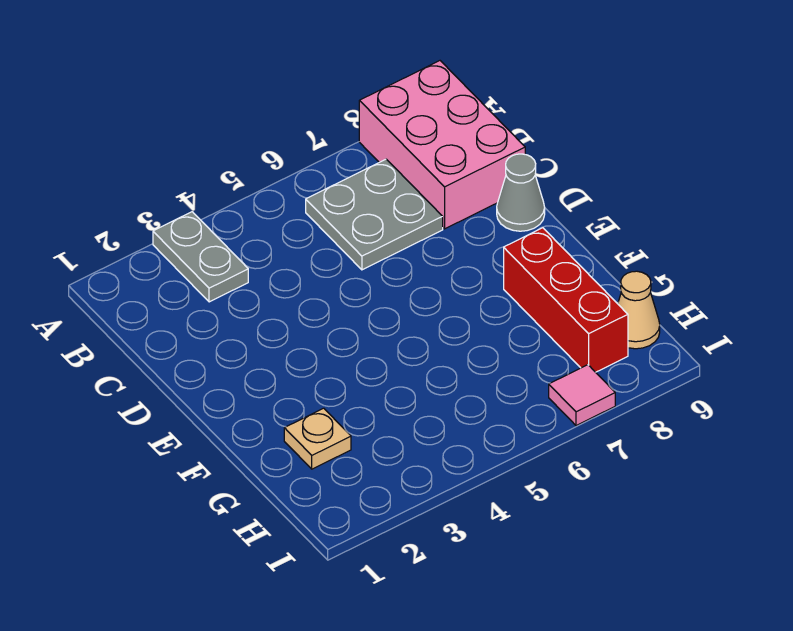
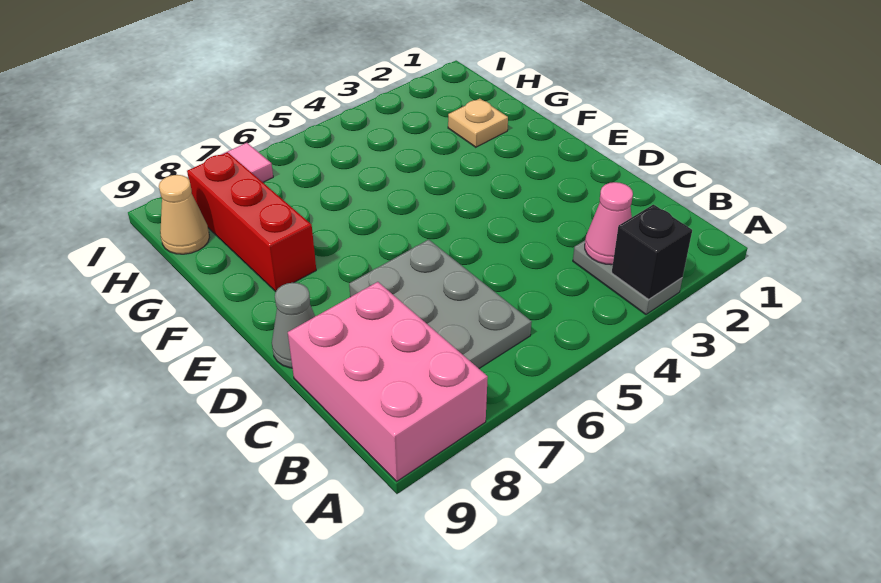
none -> black 1x1 brick [612,205,692,300]
none -> pink 1x1 cone [585,182,633,265]
grey 2x2 plate [306,159,443,270] -> grey 2x3 plate [349,240,532,368]

